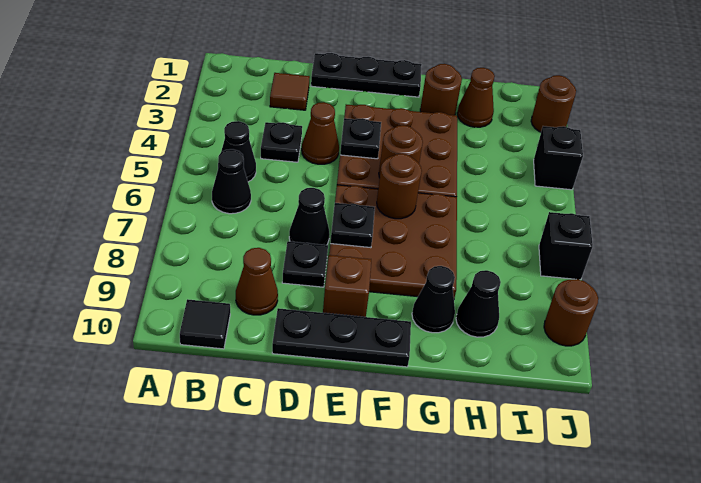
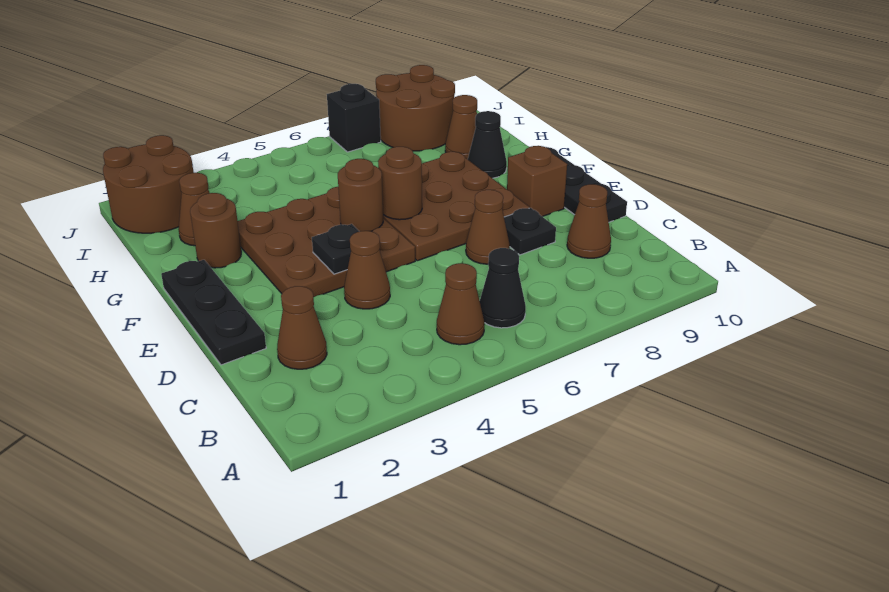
black 1x1 cone [218,121,256,182] -> brown 1x1 cone [437,263,485,345]
black 1x1 tile [180,299,230,349] -> none
brown 1x1 tile [270,73,310,110] -> brown 1x1 cone [277,286,327,369]
black 1x1 plate [261,122,302,162] -> none
black 1x1 cone [289,188,329,245] -> brown 1x1 cone [466,190,510,264]
black 1x1 plate [330,203,375,248] -> none
black 1x1 cone [456,270,501,337] -> brown 1x1 cone [445,95,477,159]
brown 1x1 round brick [531,75,576,132] -> brown 2x2 round brick [103,135,194,233]
black 1x1 brick [534,126,583,190] -> none
brown 1x1 round brick [544,279,598,346] -> brown 2x2 round brick [376,65,455,151]

